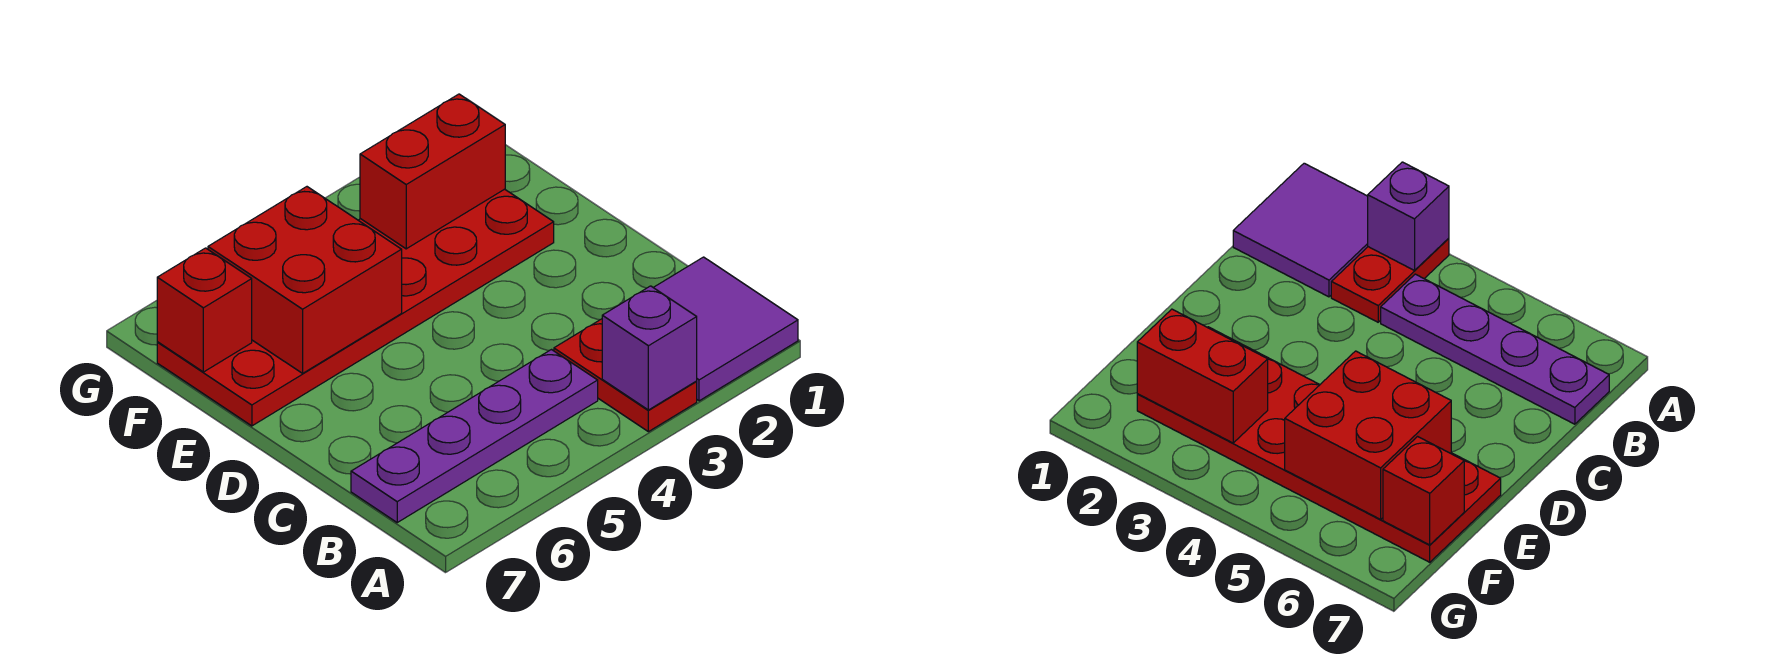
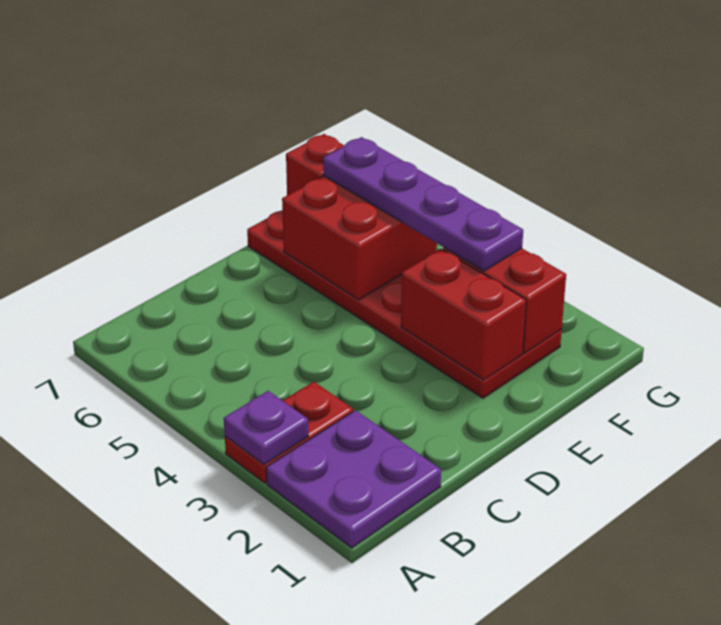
purple 2x2 tile [654,257,798,401] -> purple 2x2 plate [266,410,441,548]
purple 1x1 brick [602,286,697,410] -> purple 1x1 plate [224,391,308,465]
purple 1x4 plate [351,350,598,522] -> purple 1x4 plate moved to [323,137,523,271]
none -> red 1x2 brick [401,249,526,380]

